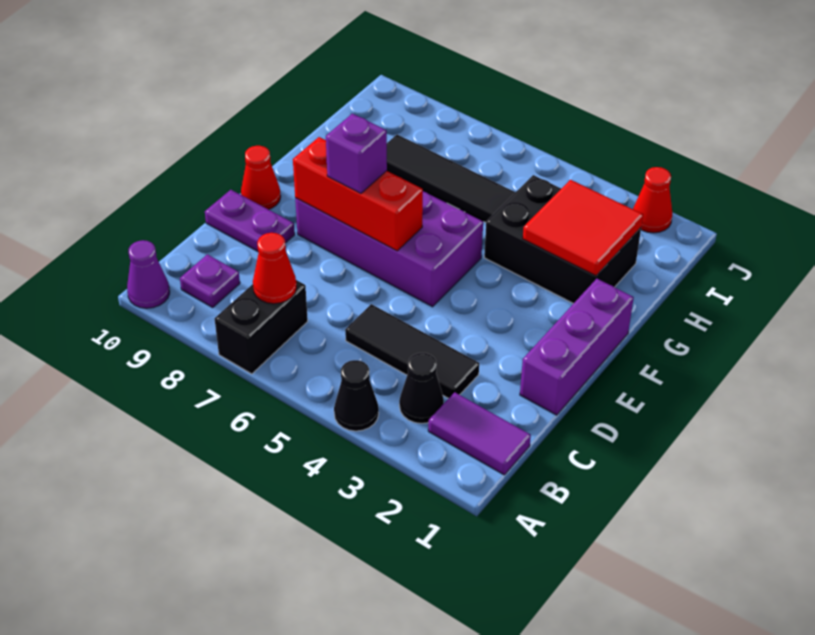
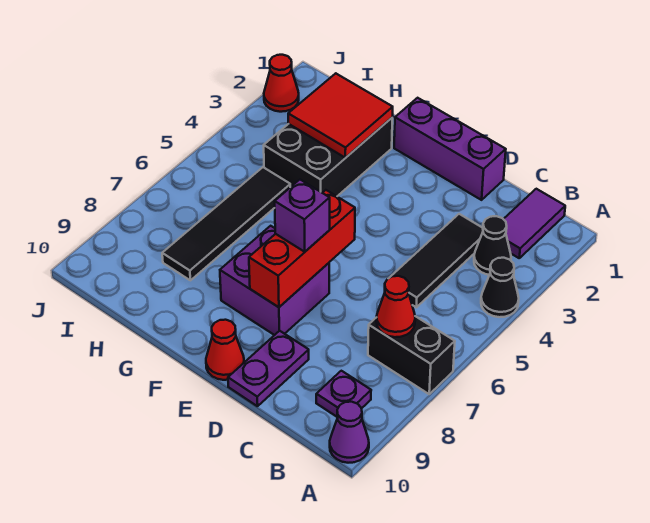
purple 2x4 brick [295,192,483,307] -> purple 2x2 brick [220,226,329,335]

